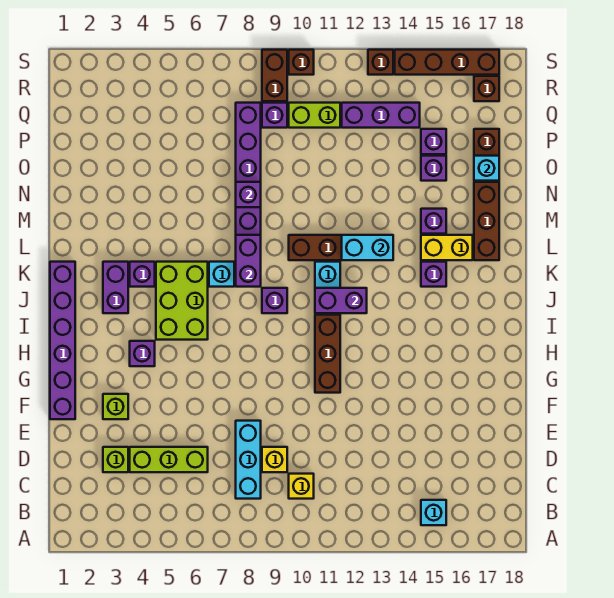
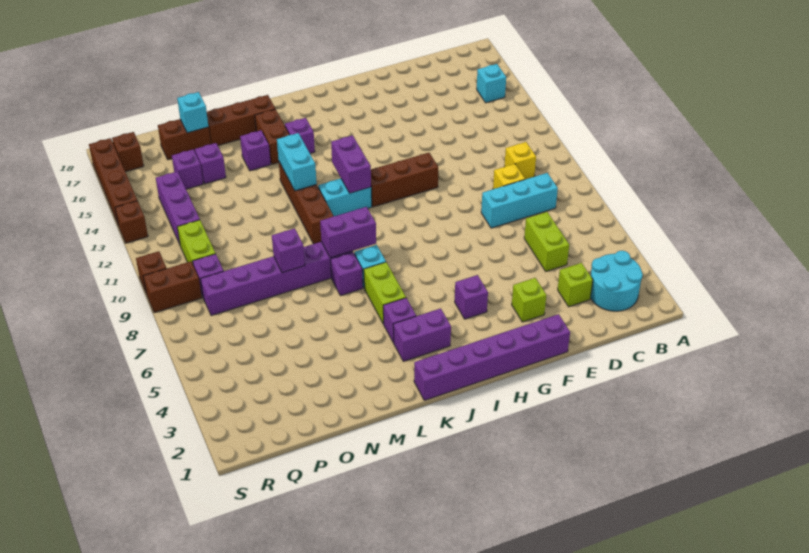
none -> cyan 2x2 round brick [590,251,643,311]
lime 1x3 brick [130,447,208,472] -> lime 1x2 brick [524,212,569,271]
lime 2x3 brick [156,262,208,340] -> lime 1x2 brick [364,262,406,324]
purple 1x1 brick [262,288,287,313] -> purple 1x1 brick moved to [331,252,363,296]
yellow 1x2 brick [421,235,473,260] -> brown 1x2 brick [255,109,289,164]

